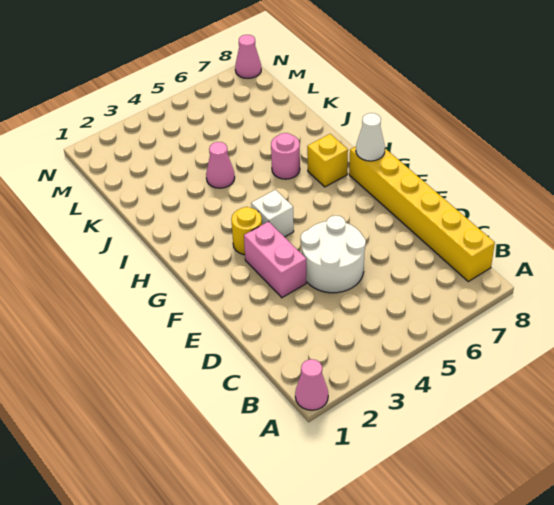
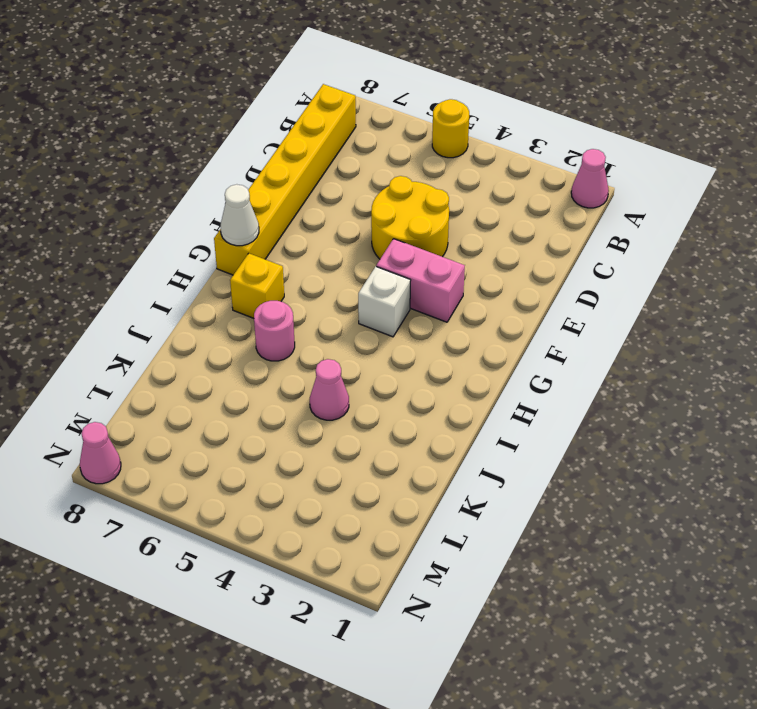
white 2x2 round brick [301,216,366,293] -> yellow 2x2 round brick [371,176,449,259]
pink 1x2 brick [244,222,306,298] -> pink 1x2 brick turned to [376,239,465,322]
yellow 1x1 round brick [231,207,262,255] -> yellow 1x1 round brick moved to [432,99,469,158]

